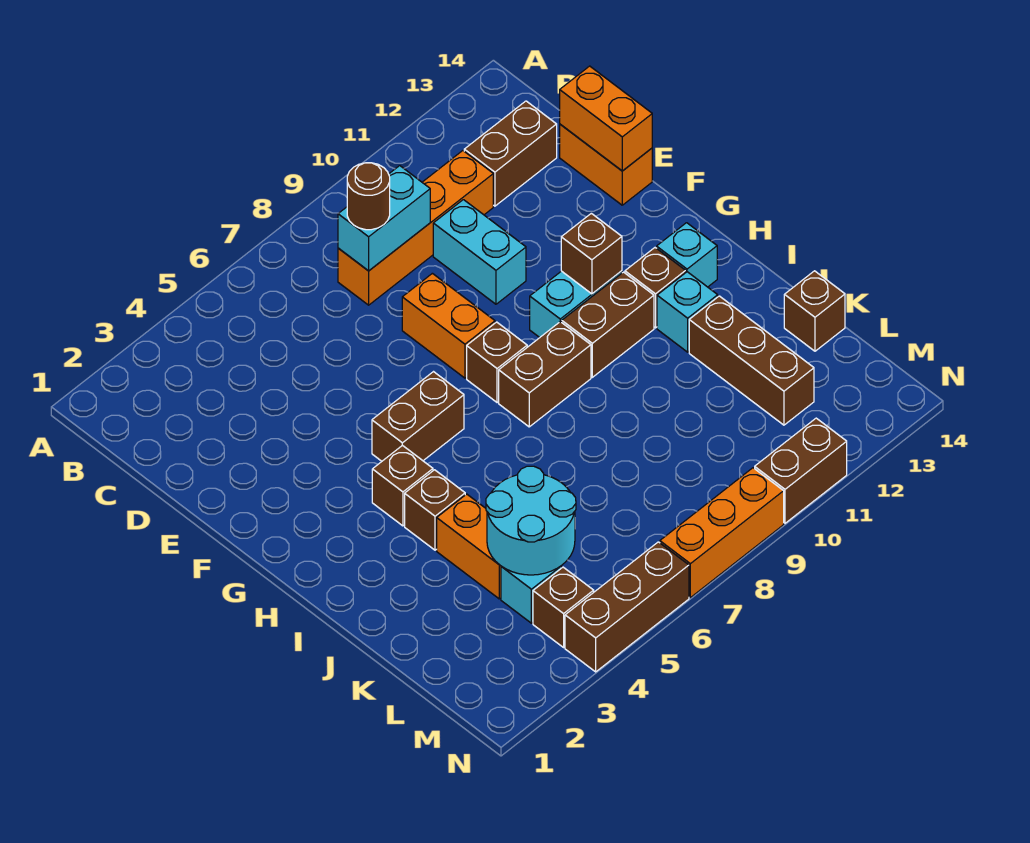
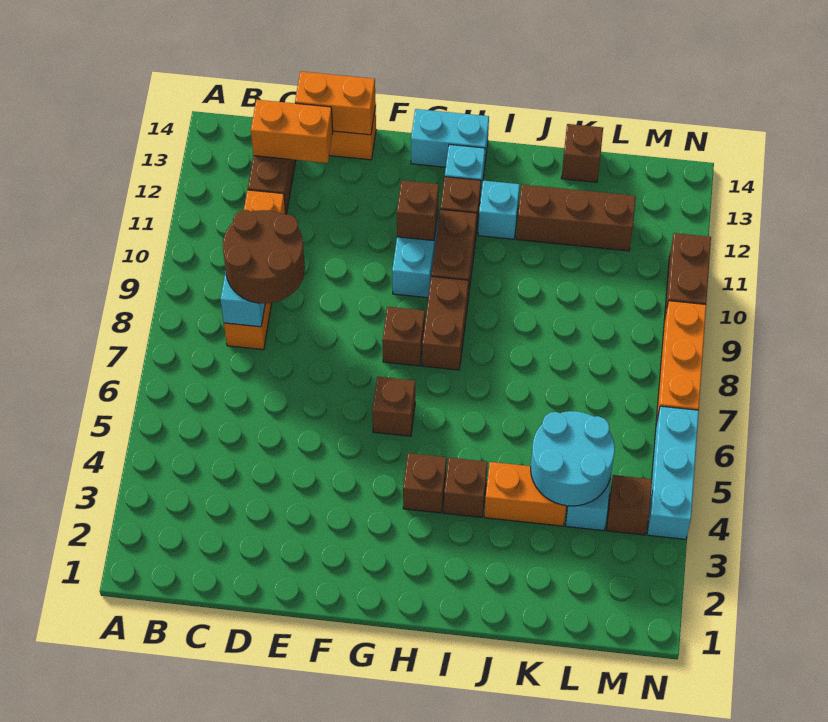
brown 1x1 round brick [347,163,390,230] -> brown 2x2 round brick [223,210,305,303]
cyan 1x2 brick [433,200,526,304] -> cyan 1x2 brick moved to [411,109,489,169]
orange 1x2 brick [402,273,495,378] -> orange 1x2 brick moved to [251,100,333,163]
brown 1x2 brick [372,372,464,461] -> brown 1x1 brick [372,377,415,436]
brown 1x3 brick [565,542,689,672] -> cyan 1x3 brick [647,406,699,539]

